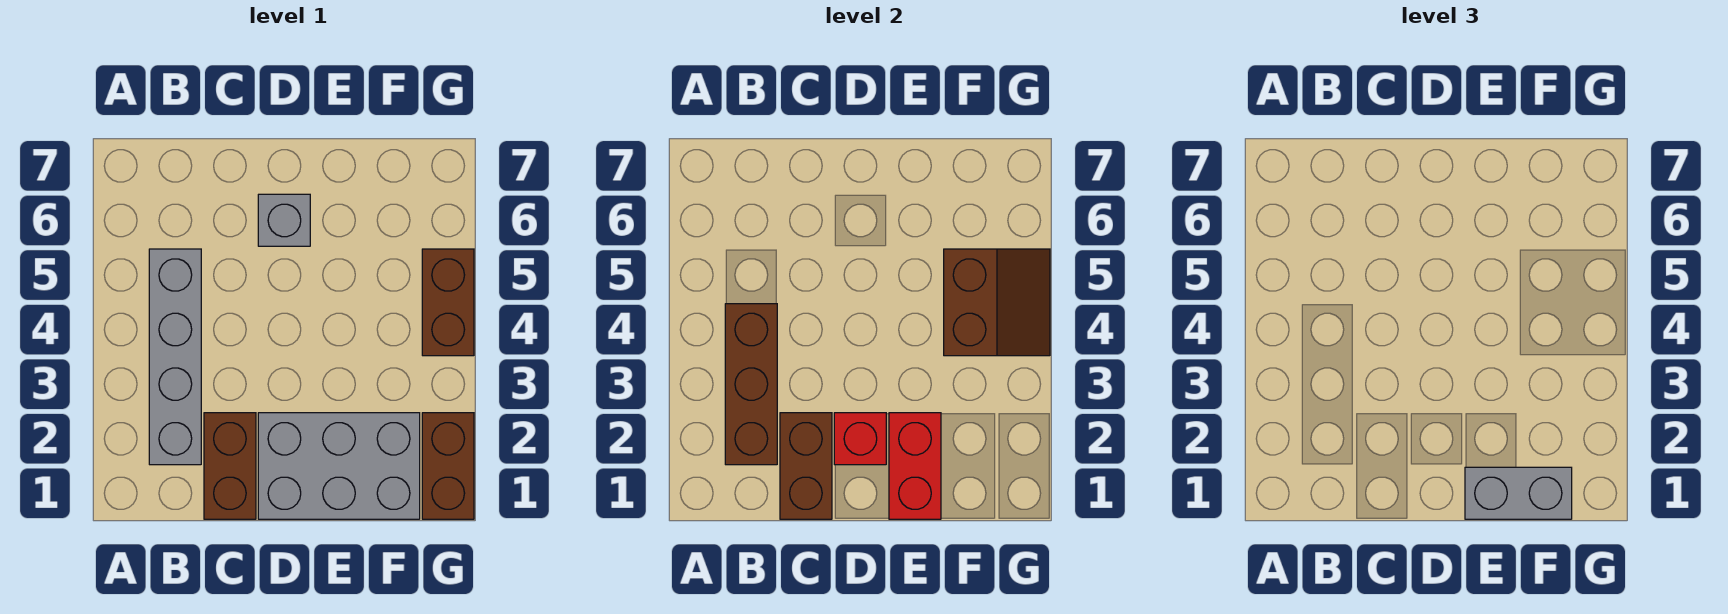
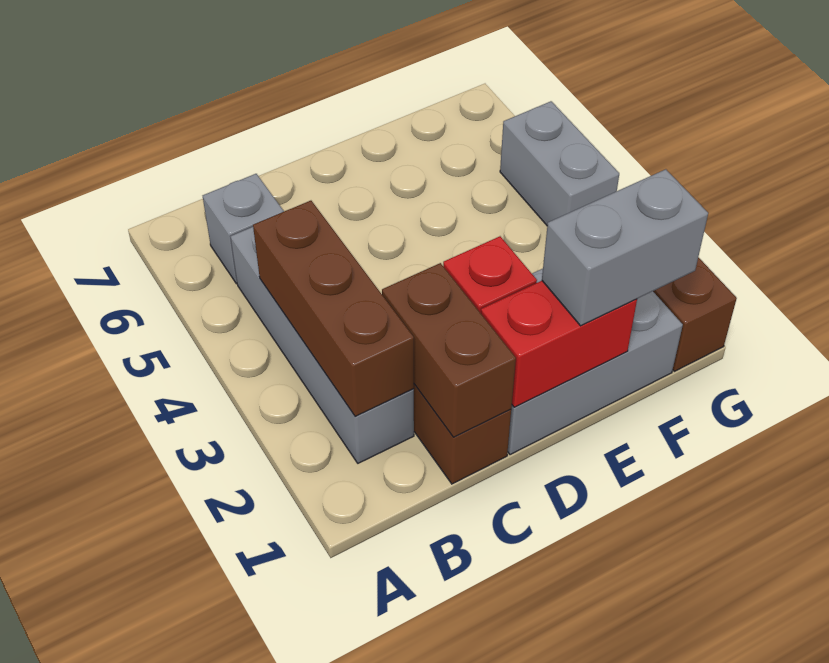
grey 1x1 brick [258,194,310,246] -> grey 1x1 brick moved to [203,174,284,284]
red 1x2 brick [889,413,941,519] -> red 1x2 brick turned to [481,281,637,407]
brown 2x2 slope [944,249,1050,356] -> none
brown 1x2 brick [422,249,474,356] -> grey 1x2 brick [500,101,619,225]

